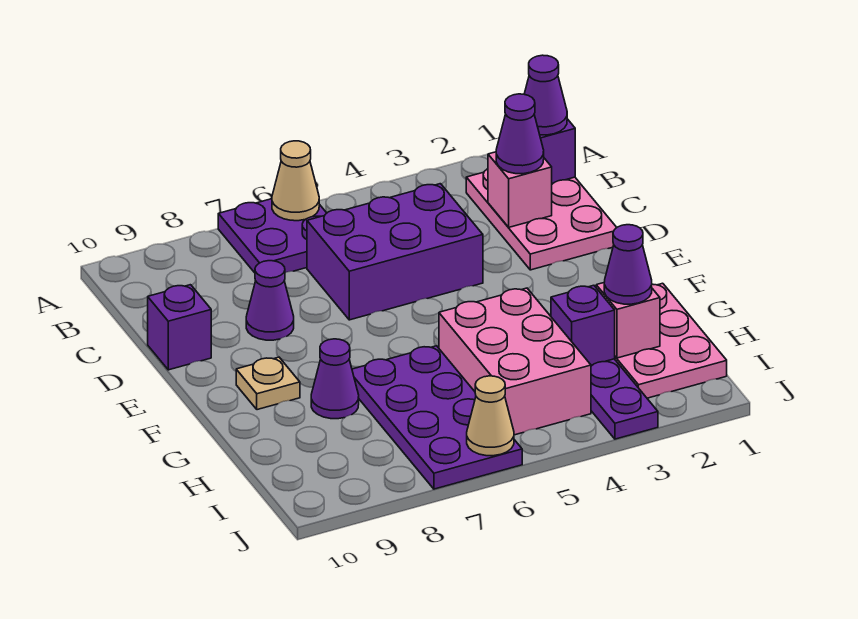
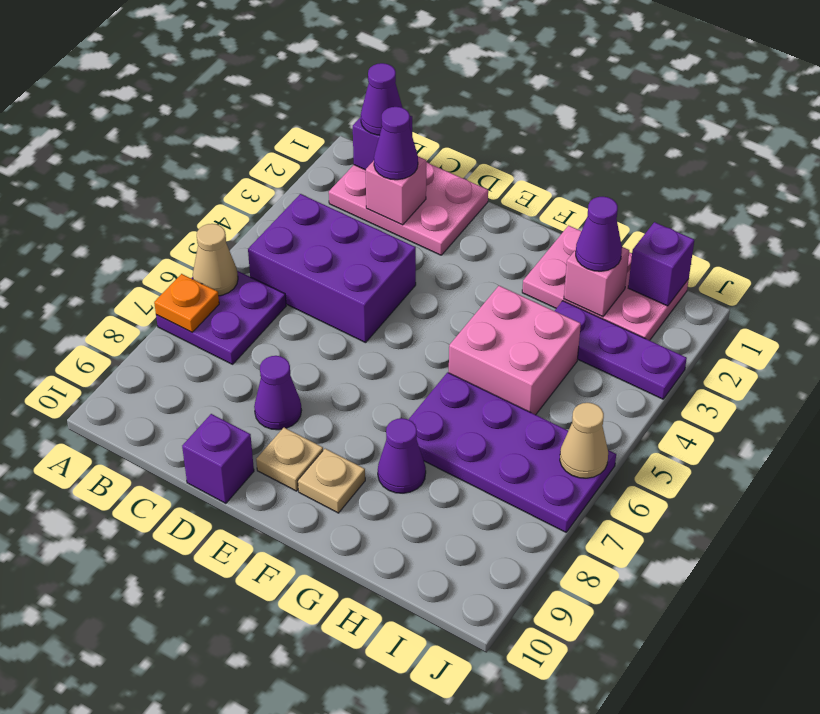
none -> orange 1x1 plate [154,274,219,332]
purple 2x3 brick [307,184,483,320] -> purple 2x3 brick turned to [248,194,416,343]
none -> tan 1x1 plate [256,428,323,491]
pink 2x3 brick [439,288,591,435] -> pink 2x2 brick [449,286,581,415]
purple 1x1 brick [551,285,615,365] -> purple 1x1 brick moved to [628,222,694,306]

